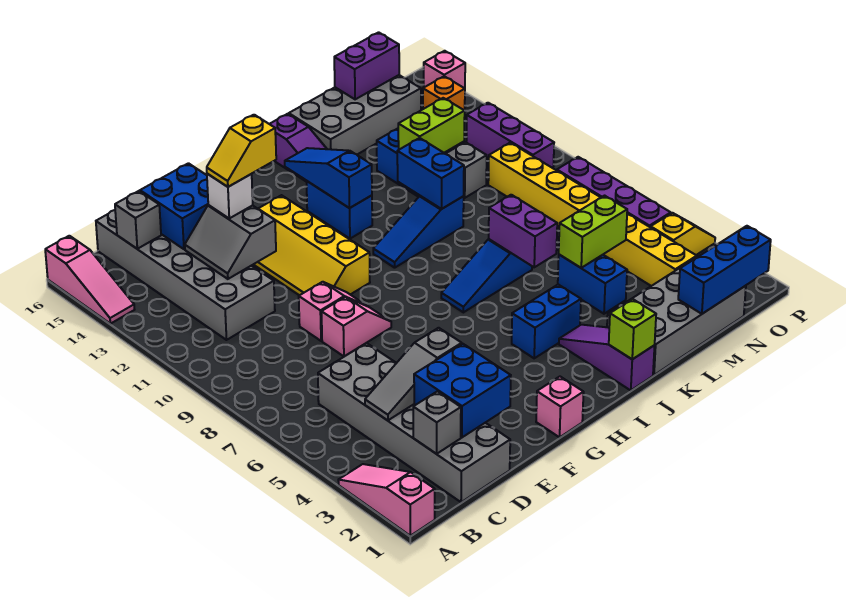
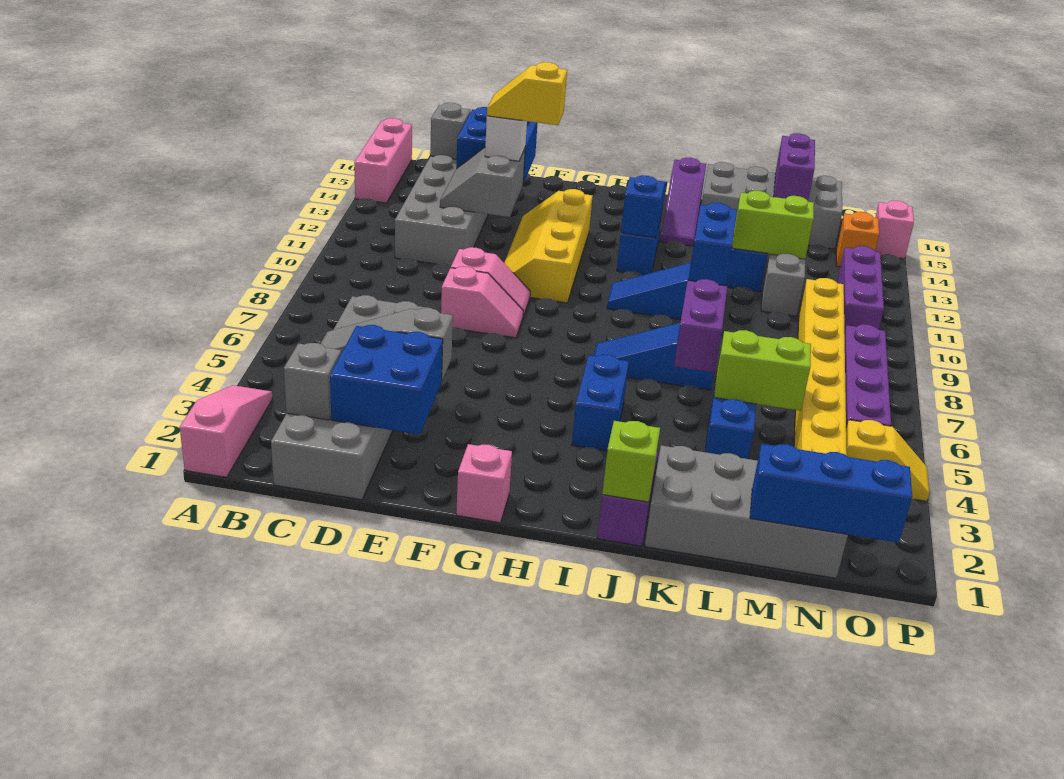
pink 1x3 slope [45,236,135,324] -> pink 1x3 brick [354,118,412,203]
blue 1x2 brick [512,285,581,358] -> blue 1x2 brick turned to [572,355,629,451]
purple 1x2 brick [334,32,399,99] -> purple 1x2 brick turned to [774,133,815,201]

